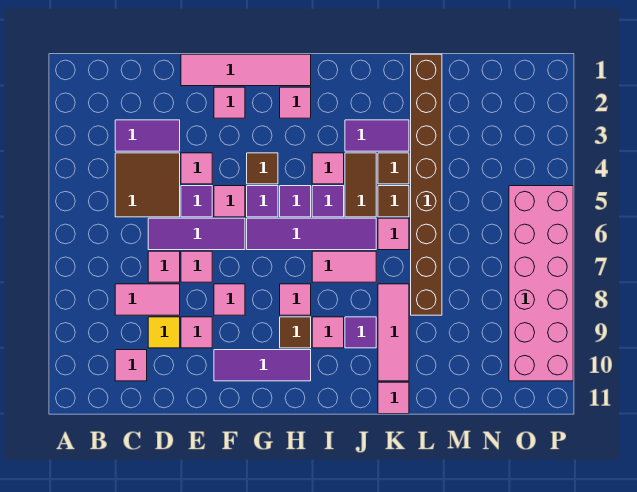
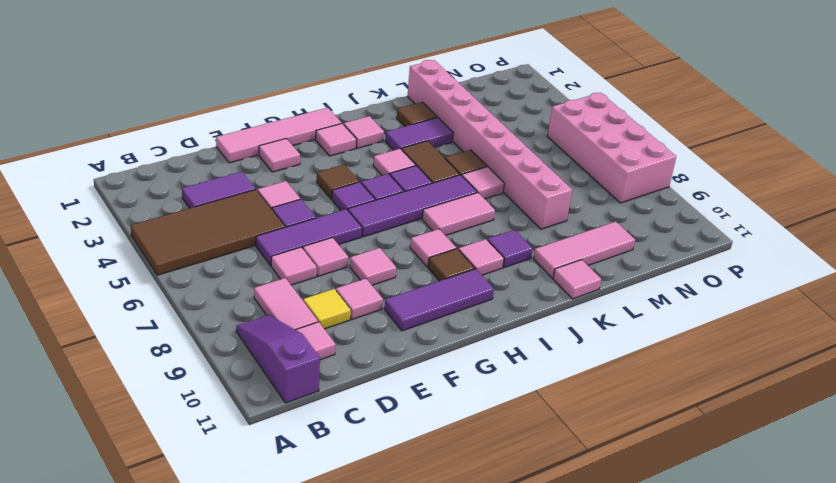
none -> purple 1x3 slope [236,315,320,403]
brown 2x2 tile [115,153,180,217] -> brown 2x4 tile [131,190,285,275]
pink 1x2 tile [115,284,180,315] -> pink 1x2 tile turned to [254,278,318,330]
pink 1x1 tile [214,186,245,217] -> pink 1x1 tile moved to [344,116,384,148]
brown 1x1 tile [378,153,409,184] -> brown 1x1 tile moved to [397,102,437,126]
pink 1x3 tile [378,284,409,381] -> pink 1x3 tile turned to [533,222,635,278]
brown 1x8 brick [411,54,442,315] -> pink 1x8 brick [408,60,572,229]
pink 2x6 brick [509,186,573,381] -> pink 2x4 brick [548,93,676,203]

